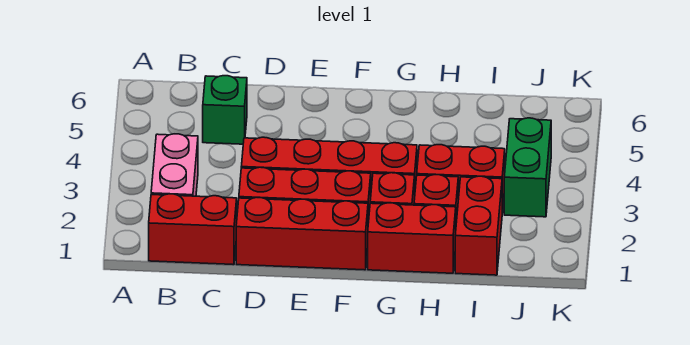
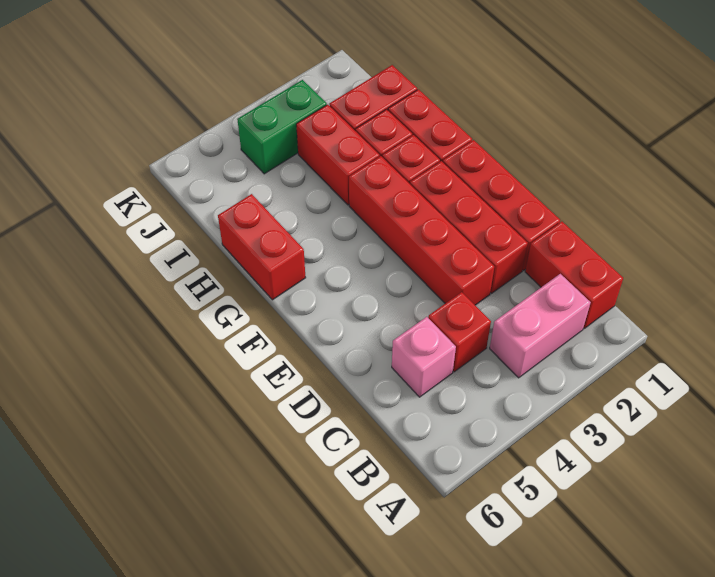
none -> red 1x1 brick [428,292,491,372]
green 1x1 brick [203,76,247,144] -> pink 1x1 brick [392,317,456,397]
none -> red 1x2 brick [218,194,306,300]

